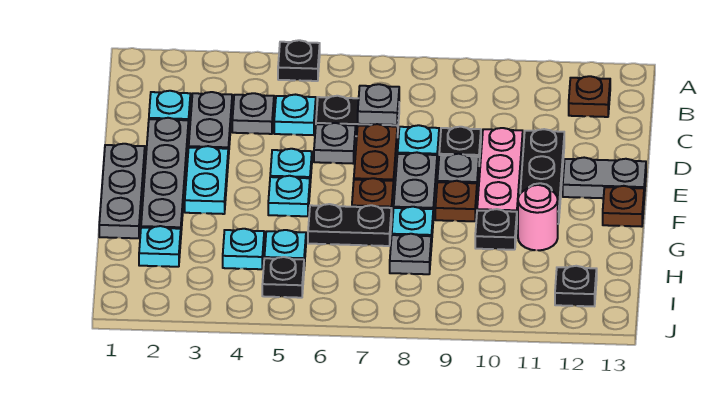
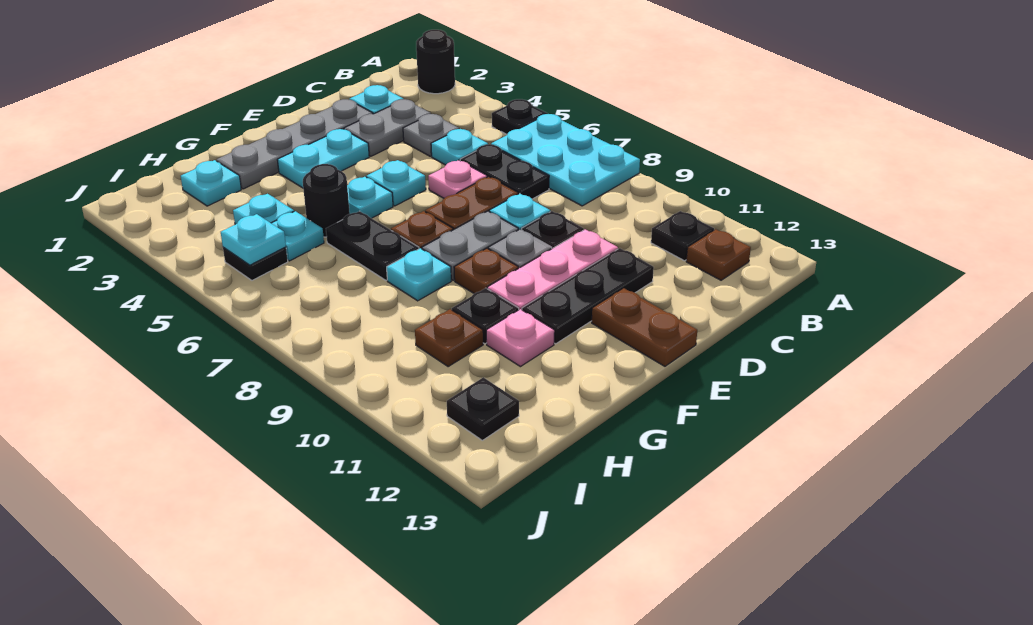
none -> black 1x1 round brick [416,30,455,94]
none -> cyan 2x3 plate [491,114,640,206]
none -> black 1x1 plate [651,211,714,261]
grey 1x1 plate [358,84,399,125] -> none
grey 1x1 plate [314,123,356,163] -> pink 1x1 plate [428,160,487,198]
grey 1x3 plate [99,144,145,238] -> none
grey 1x2 plate [563,158,646,198] -> brown 1x2 plate [592,288,697,366]
brown 1x1 plate [603,186,644,227] -> brown 1x1 plate moved to [415,309,483,367]
none -> black 1x1 round brick [303,164,350,237]
pink 1x1 round brick [518,185,558,250] -> pink 1x1 plate [486,309,554,367]
grey 1x1 plate [390,234,431,274] -> none
none -> cyan 1x1 plate [221,214,286,265]

